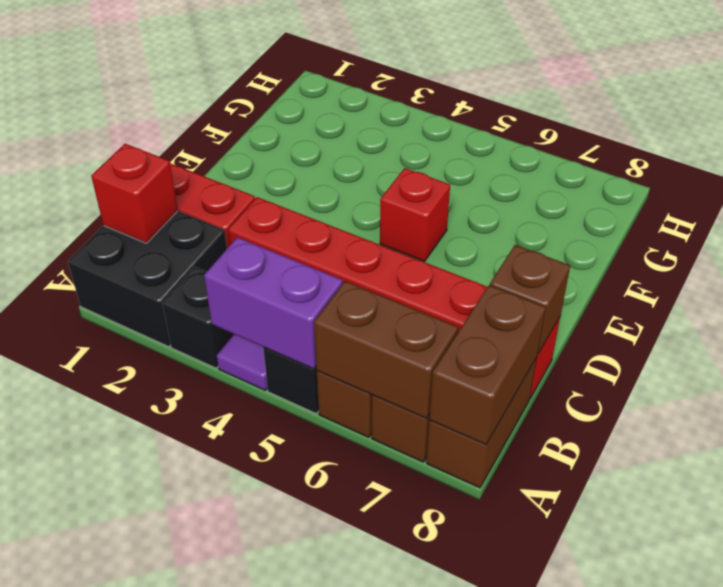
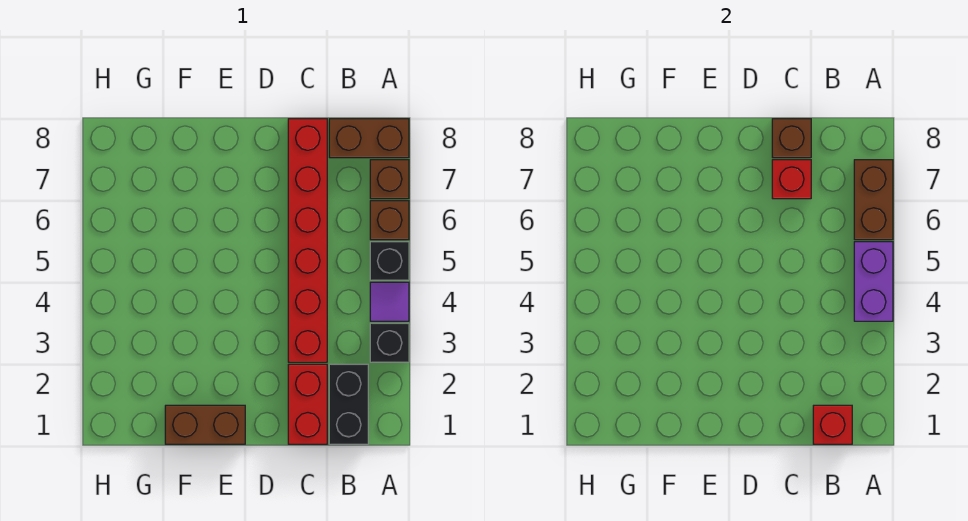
black 2x2 brick [68,211,227,347] -> black 1x2 brick [329,364,368,444]
brown 1x2 brick [429,285,546,445] -> brown 1x2 brick moved to [165,405,245,444]
red 1x1 brick [380,168,450,262] -> red 1x1 brick moved to [772,160,811,199]

